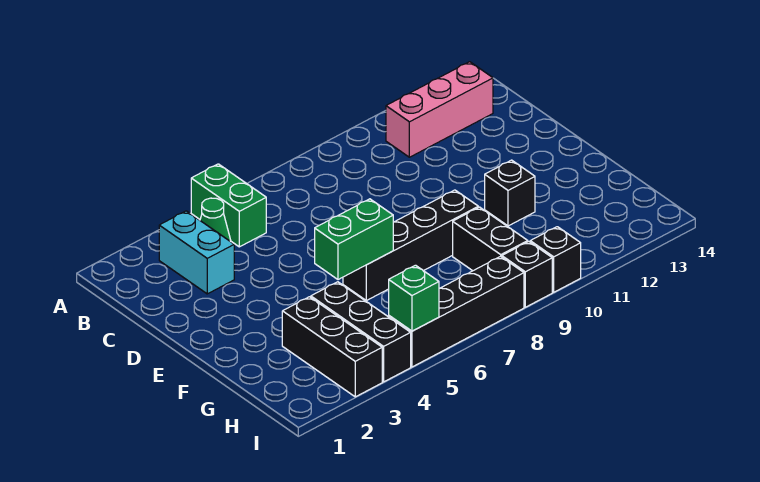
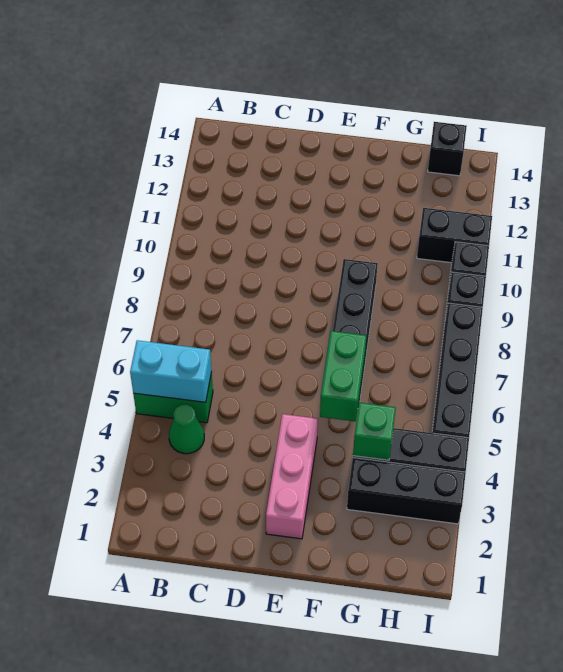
cyan 1x2 brick [159,211,234,294] -> cyan 1x2 brick moved to [130,340,212,402]
pink 1x3 brick [386,62,493,157] -> pink 1x3 brick moved to [266,414,318,539]
black 1x1 brick [485,160,535,226] -> black 1x1 brick moved to [428,122,467,176]
black 1x2 brick [453,207,528,271] -> black 1x2 brick moved to [417,208,492,263]
green 1x1 brick [389,265,439,331] -> green 1x1 brick moved to [353,402,396,460]

